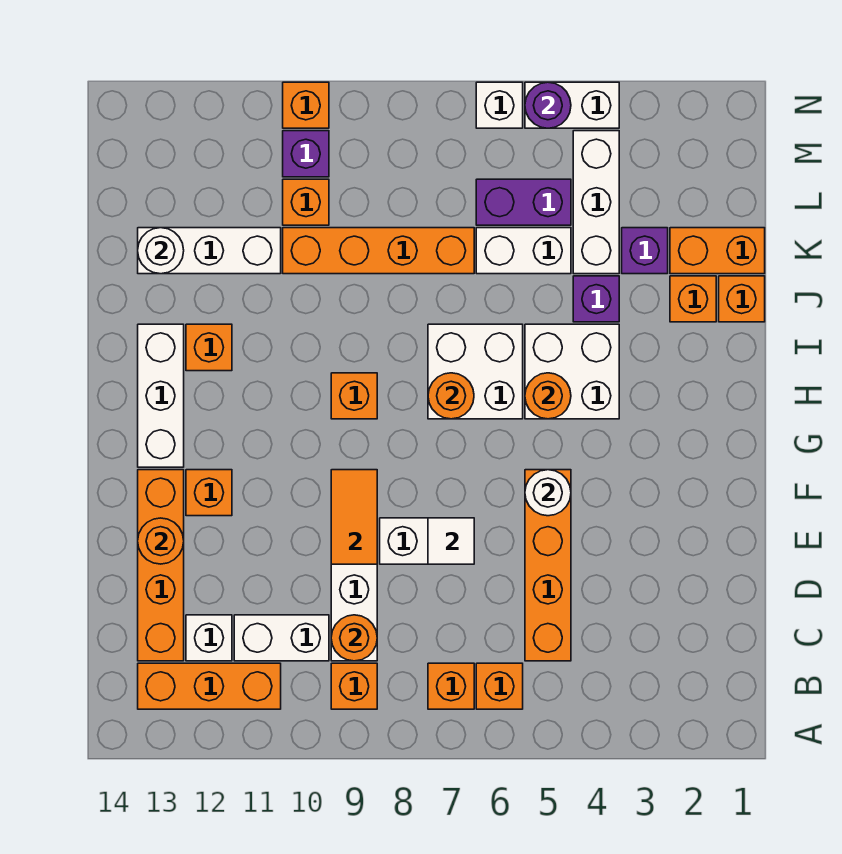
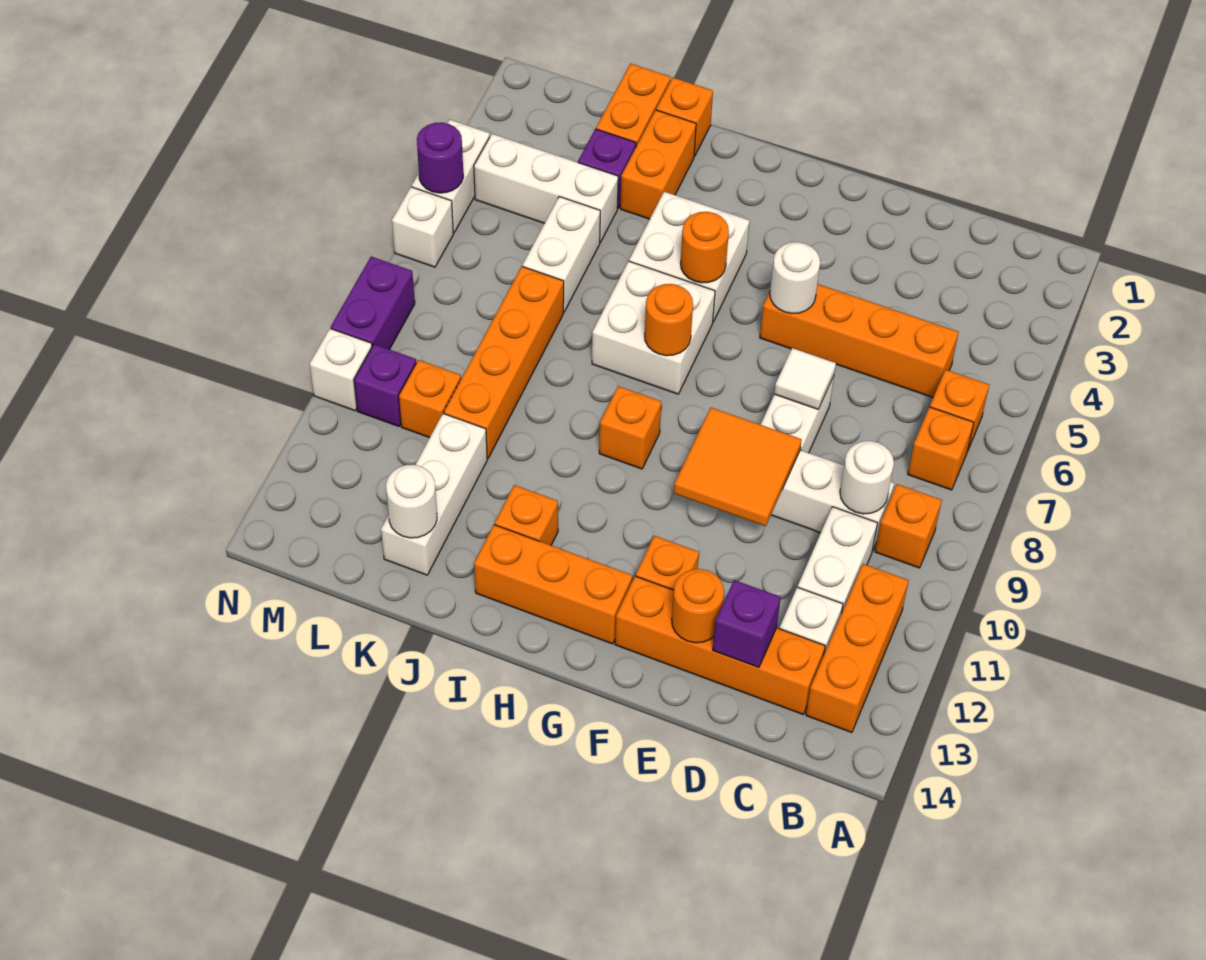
orange 1x1 round brick [331,615,377,661] -> white 1x1 round brick [840,441,894,514]
orange 1x2 tile [331,470,377,564] -> orange 2x2 tile [674,408,802,526]
white 1x3 brick [138,324,184,467] -> orange 1x3 brick [474,525,632,644]
orange 1x1 brick [670,276,716,322] -> orange 1x2 brick [620,110,696,219]
purple 1x1 brick [573,276,619,322] -> purple 1x1 brick moved to [713,580,781,668]
purple 1x2 brick [476,179,571,225] -> purple 1x2 brick moved to [331,257,415,349]
orange 1x1 brick [283,82,329,128] -> white 1x1 brick [310,329,372,411]

